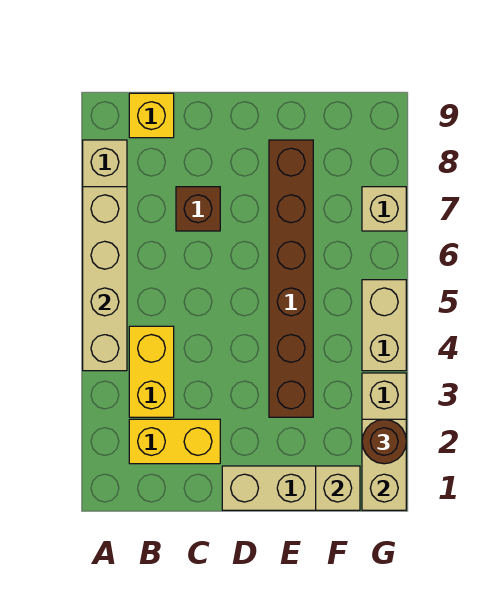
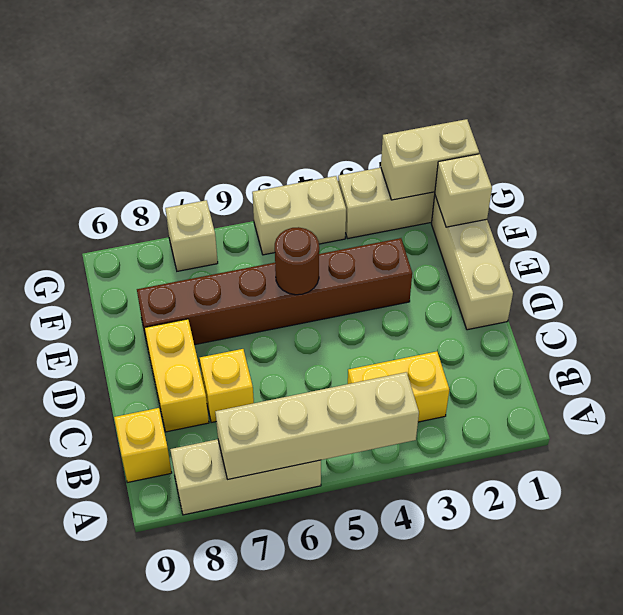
yellow 1x2 brick [129,419,220,464] -> yellow 1x2 brick moved to [145,319,209,432]
brown 1x1 brick [176,187,220,231] -> yellow 1x1 brick [200,349,254,423]
brown 1x1 round brick [362,419,406,464] -> brown 1x1 round brick moved to [275,227,319,295]

